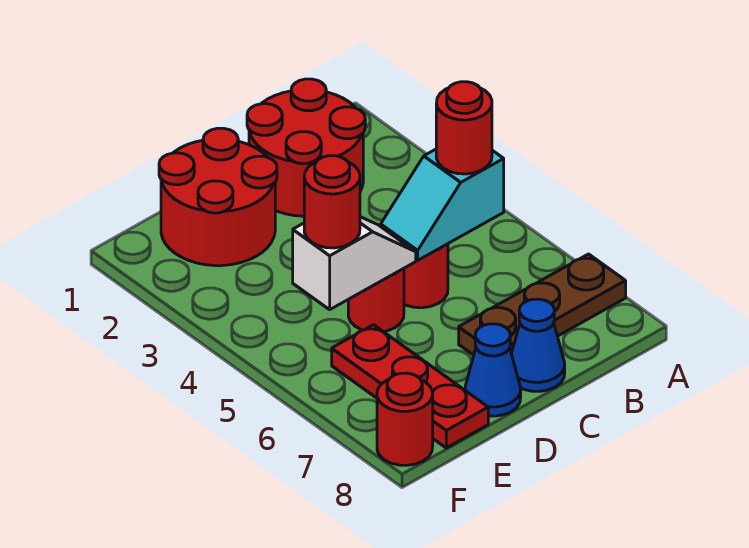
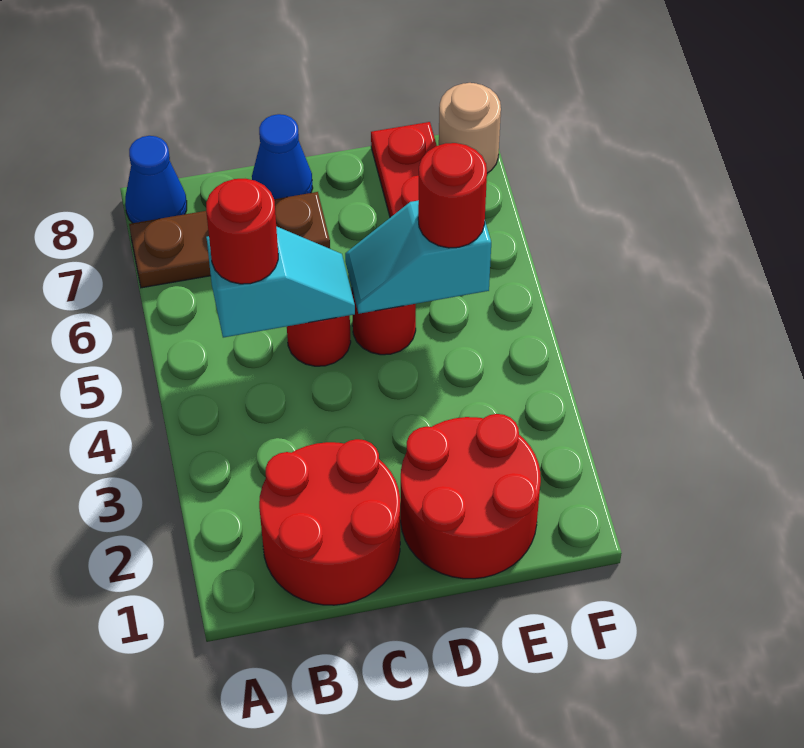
white 1x2 slope [293,217,416,310] -> cyan 1x2 slope [345,200,491,314]
blue 1x1 cone [465,324,521,416] -> blue 1x1 cone moved to [125,136,187,223]
red 1x1 round brick [377,373,433,465] -> tan 1x1 round brick [439,83,501,173]

